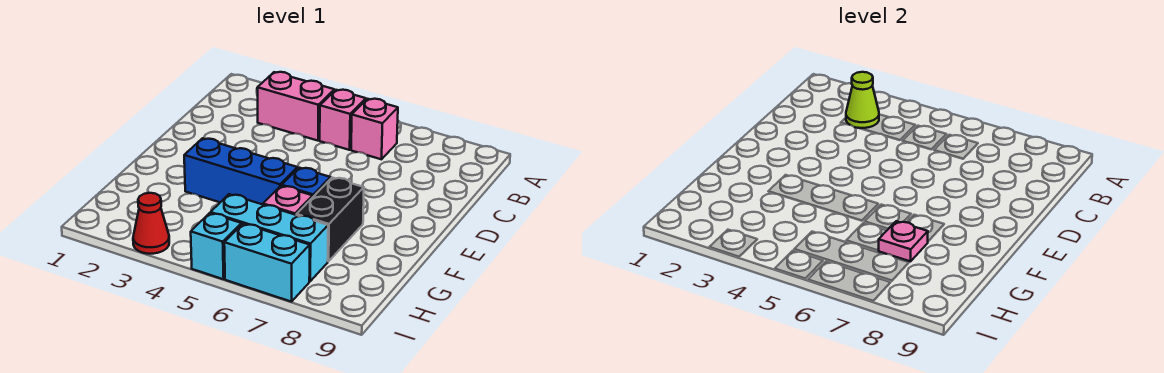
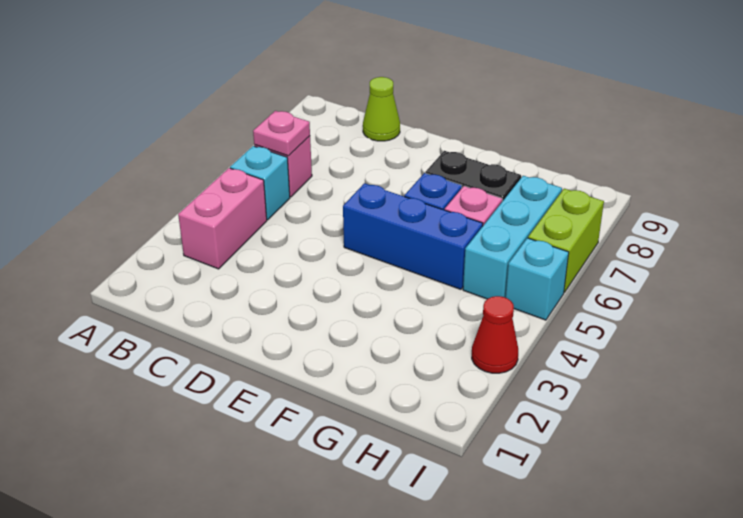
lime 1x1 cone [846,72,879,128] -> lime 1x1 cone moved to [363,77,400,141]
pink 1x1 brick [320,90,366,150] -> cyan 1x1 brick [230,146,290,220]
blue 1x3 brick [184,138,297,205] -> blue 1x3 brick turned to [343,183,483,289]
pink 1x1 plate [878,221,928,261] -> pink 1x1 plate moved to [253,111,310,156]
cyan 1x2 brick [224,224,310,302] -> lime 1x2 brick [528,189,604,292]

